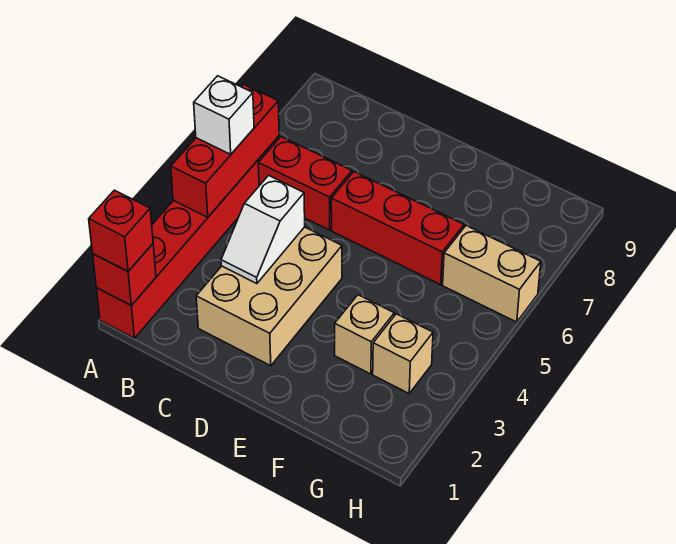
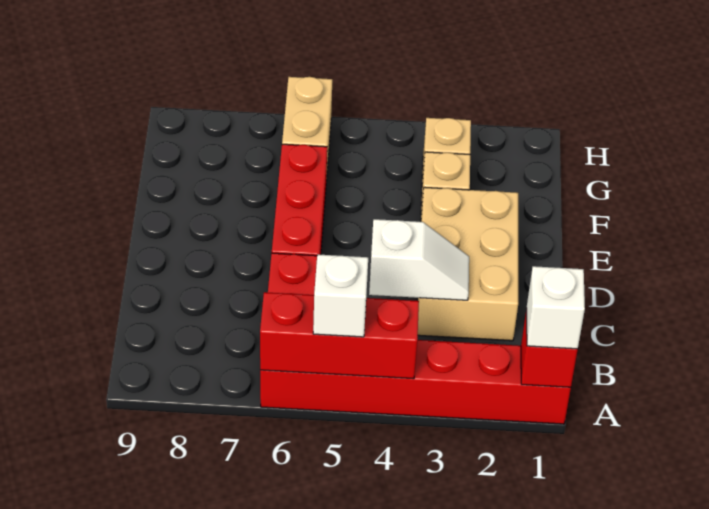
red 1x1 brick [89,190,153,271] -> white 1x1 brick [527,266,585,349]
tan 2x3 brick [196,227,342,366] -> tan 2x3 brick turned to [418,187,518,341]

